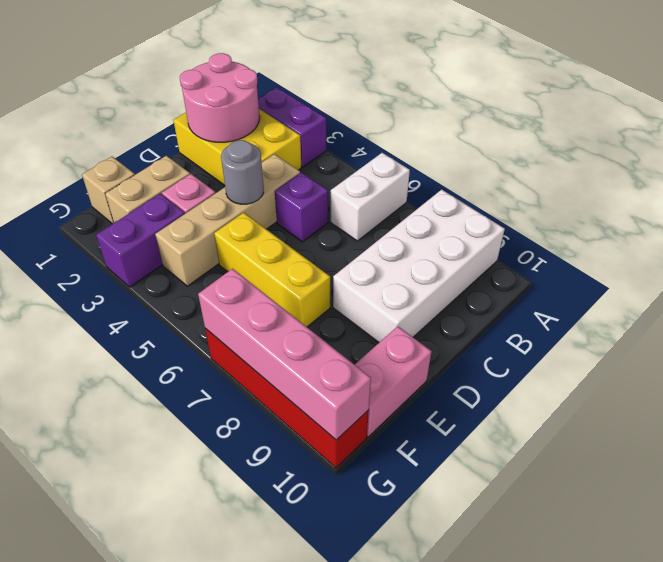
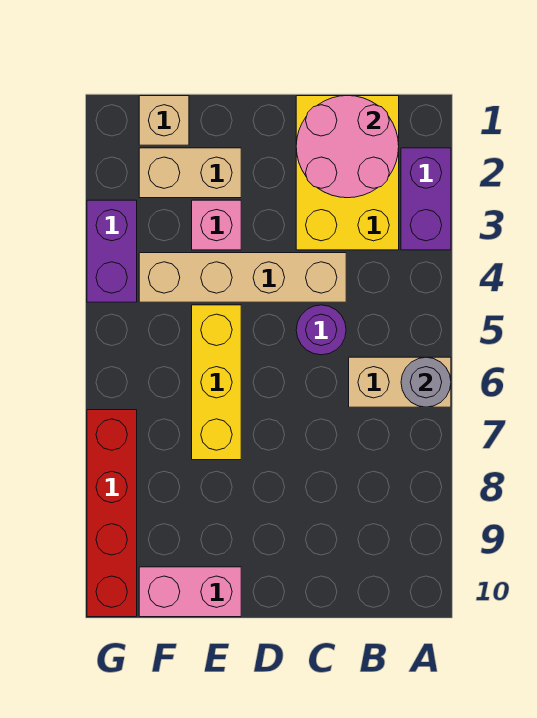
white 1x2 brick [331,153,410,241] -> tan 1x2 brick [349,357,451,407]
white 2x4 brick [333,190,505,342] -> none
purple 1x1 brick [275,172,328,242] -> purple 1x1 round brick [296,305,346,355]
grey 1x1 round brick [221,140,264,204] -> grey 1x1 round brick moved to [401,357,451,407]
purple 1x2 brick [96,194,185,287] -> purple 1x2 brick turned to [87,200,137,302]
pink 1x4 brick [198,269,371,440] -> none

